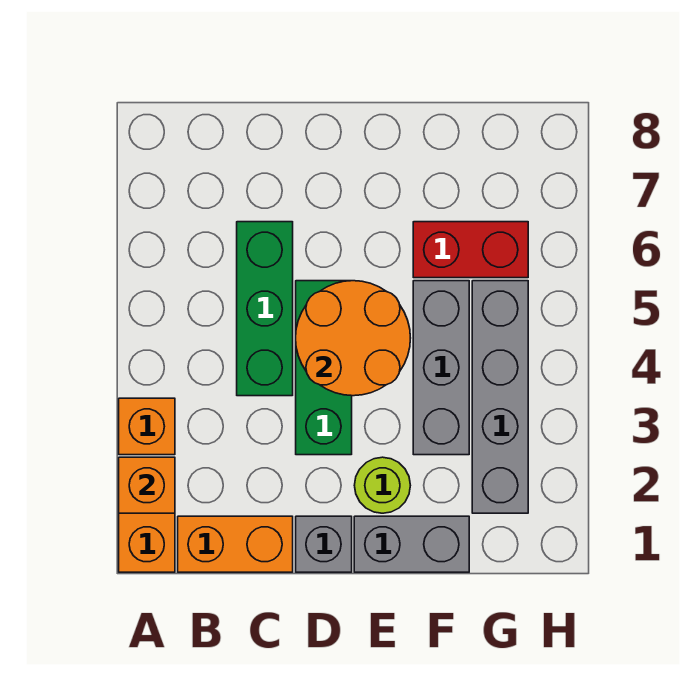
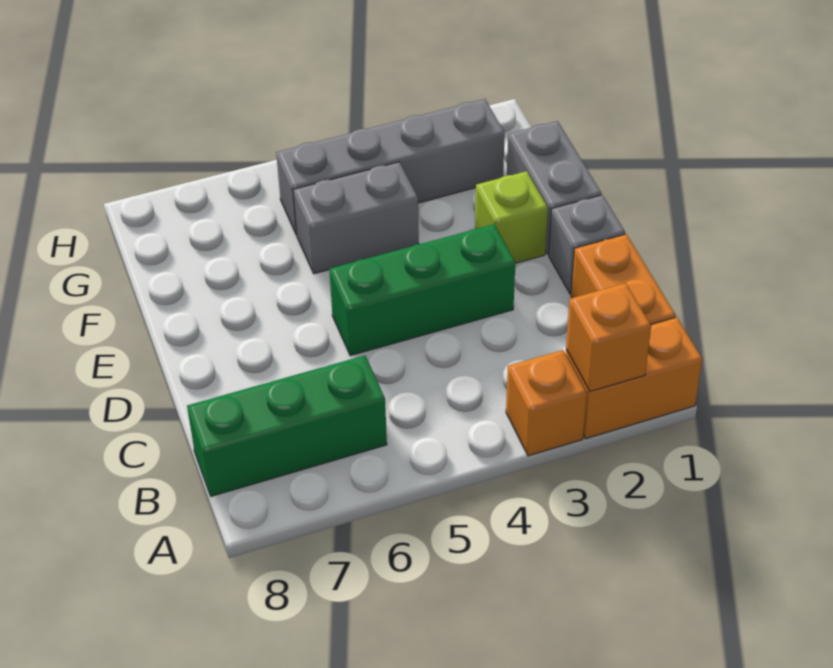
green 1x3 brick [237,222,293,396] -> green 1x3 brick moved to [187,355,387,496]
orange 2x2 round brick [296,281,410,396] -> none
lime 1x1 round brick [354,457,410,513] -> lime 1x1 brick [475,171,548,263]
grey 1x3 brick [413,281,469,455] -> grey 1x2 brick [293,162,419,274]
red 1x2 brick [413,222,528,278] -> none

